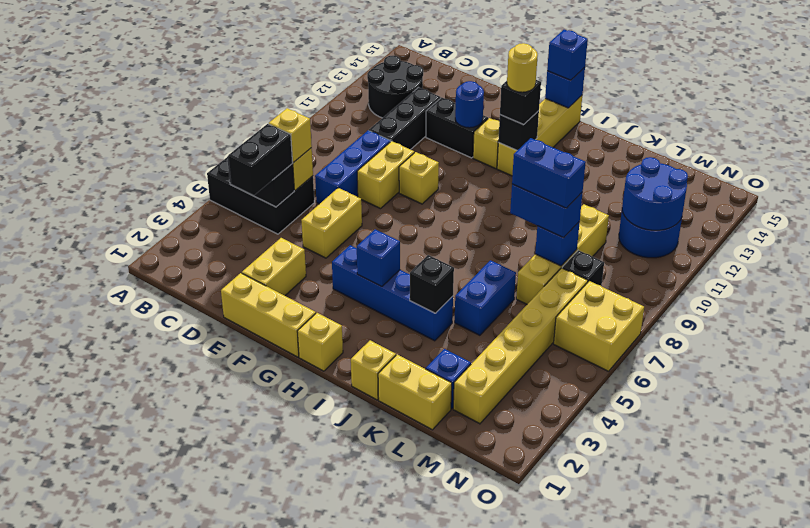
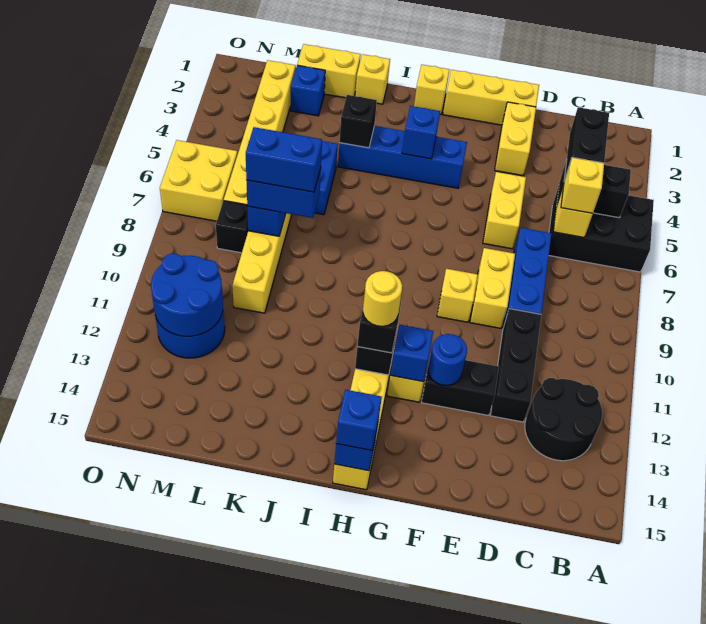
none -> blue 1x1 brick [390,325,433,382]

